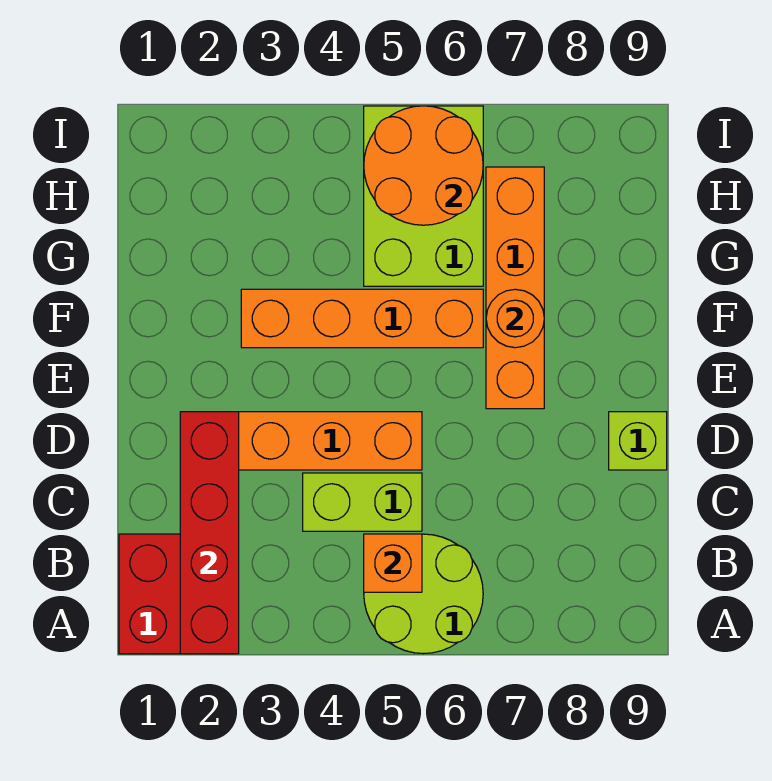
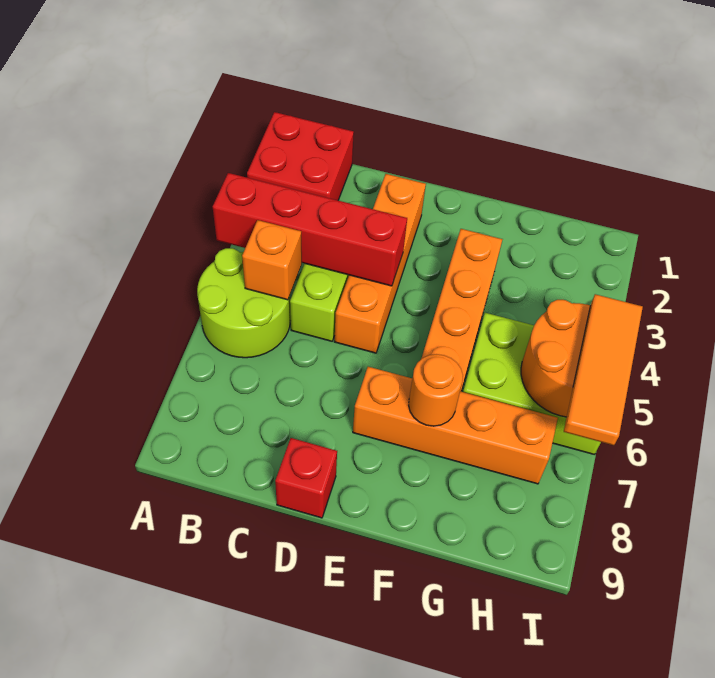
red 1x4 brick [180,412,239,654] -> red 1x4 brick moved to [213,173,407,286]
lime 1x1 brick [609,412,667,470] -> red 1x1 brick [275,438,337,518]
none -> orange 1x3 tile [564,294,643,445]

